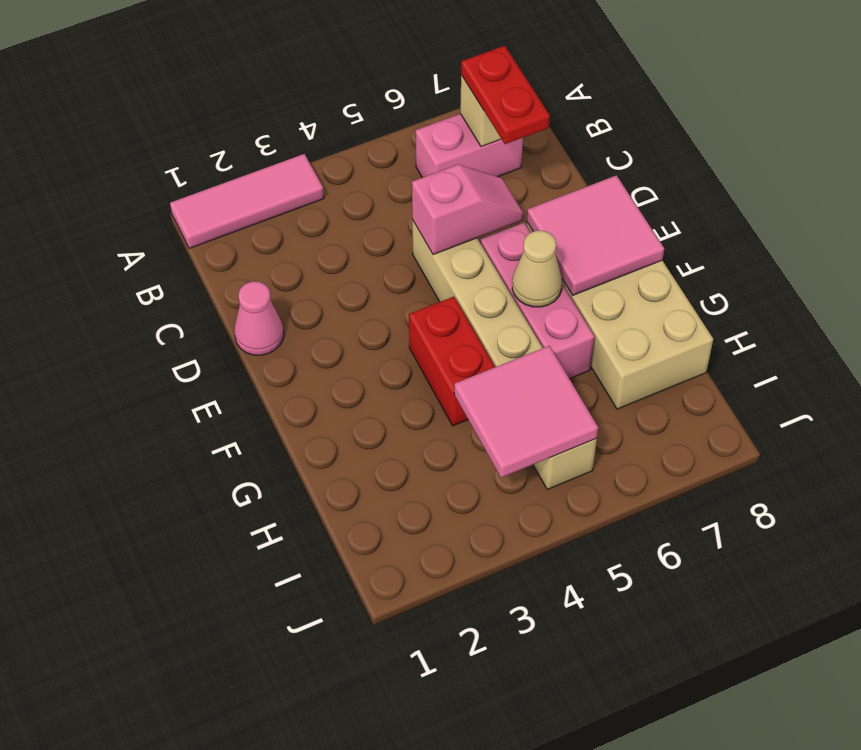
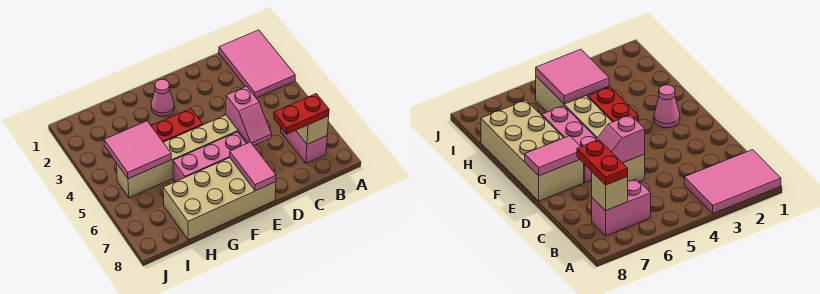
pink 1x3 tile [170,154,324,249] -> pink 2x3 tile [219,30,295,98]
pink 1x1 cone [234,281,284,355] -> pink 1x1 cone moved to [151,79,174,116]
pink 2x2 tile [527,175,664,295] -> pink 1x2 tile [230,142,276,191]
tan 1x1 cone [512,230,562,307] -> none

